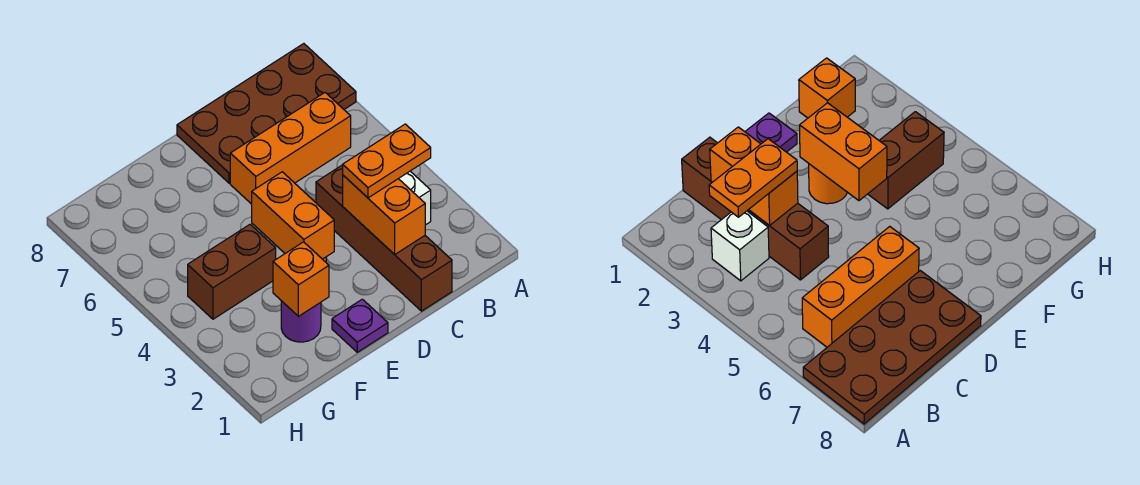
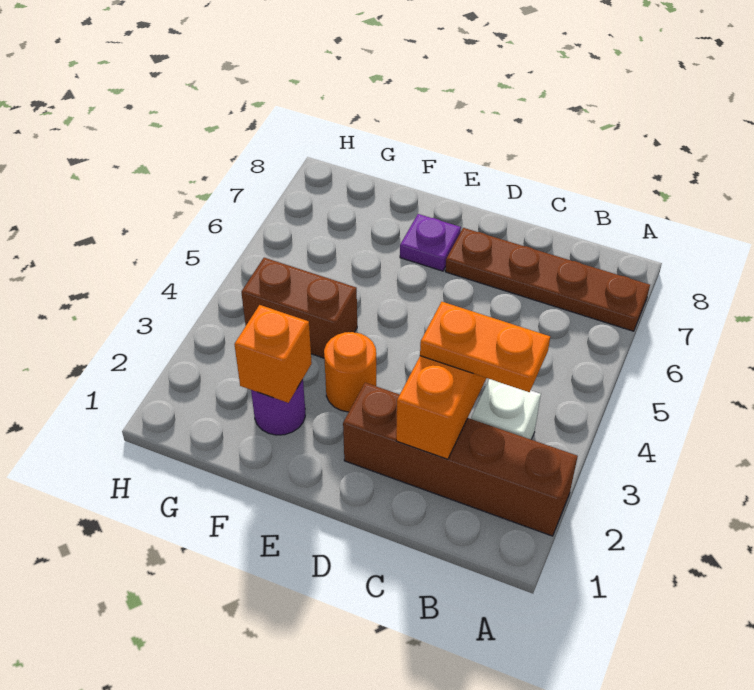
brown 2x4 plate [177,44,356,183] -> brown 1x4 plate [445,228,650,331]
orange 1x3 brick [230,93,351,204] -> none
brown 1x4 brick [316,165,452,311] -> brown 1x4 brick turned to [343,383,578,536]
purple 1x1 plate [332,299,388,352] -> purple 1x1 plate moved to [400,214,461,271]
orange 1x2 brick [252,172,334,259] -> none

